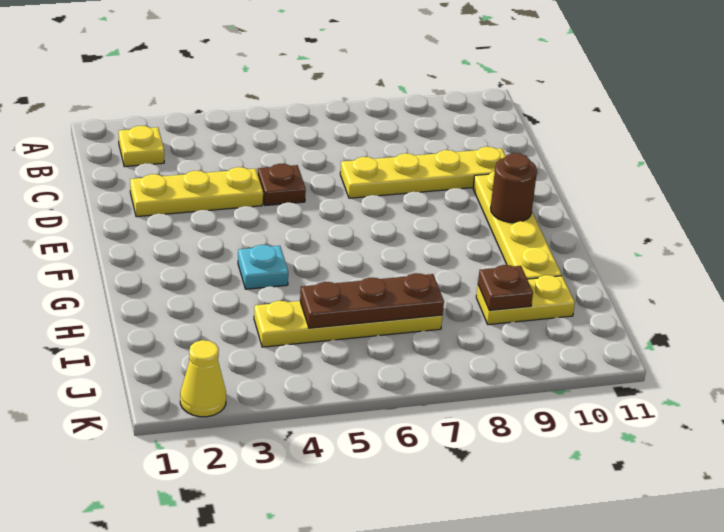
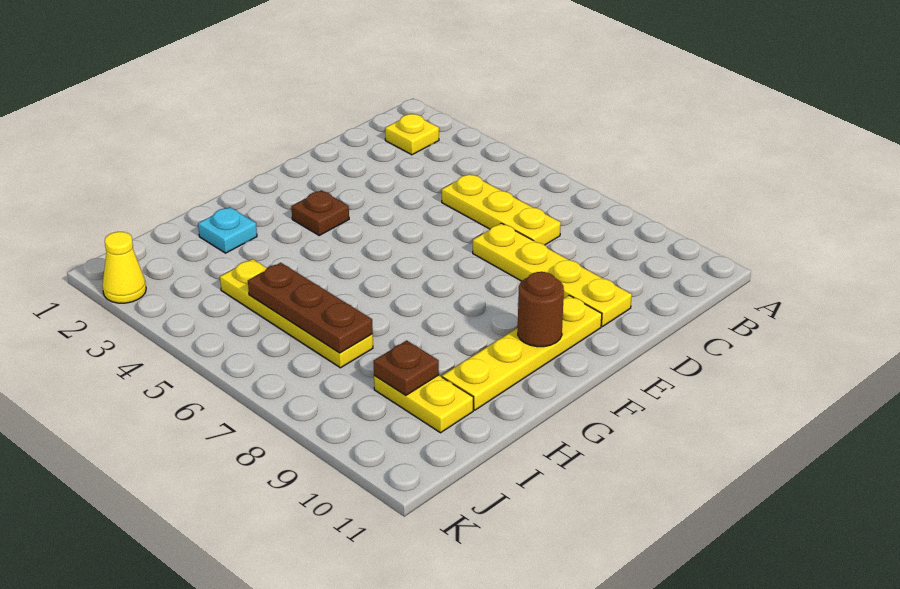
yellow 1x3 plate [130,167,263,217] -> yellow 1x3 plate moved to [442,174,561,245]
brown 1x1 plate [258,164,306,206] -> brown 1x1 plate moved to [291,190,349,235]
cyan 1x1 plate [238,245,288,289] -> cyan 1x1 plate moved to [198,207,257,253]

